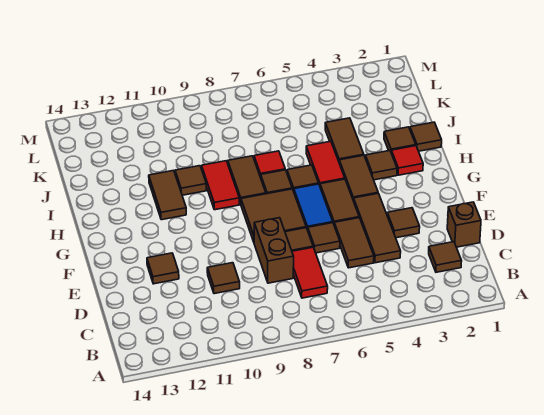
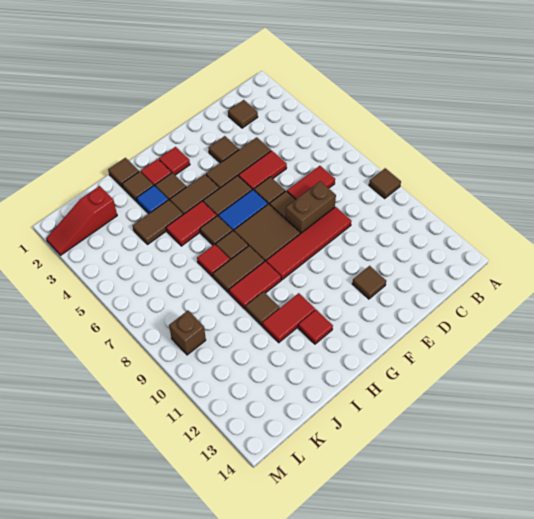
brown 1x1 brick [447,202,481,247] -> brown 1x1 brick moved to [169,311,206,355]
brown 1x2 tile [334,218,374,268] -> red 1x2 tile [238,151,287,190]
none -> red 1x4 tile [266,207,351,280]
brown 1x1 tile [207,263,240,294] -> brown 1x1 tile moved to [369,168,401,198]
none -> red 1x1 tile [159,147,190,175]
brown 1x2 tile [149,170,186,220] -> red 1x2 tile [263,293,315,343]
none -> red 1x1 tile [298,310,333,344]
none -> blue 1x1 tile [137,186,168,214]
none -> red 1x3 slope [46,186,117,255]

